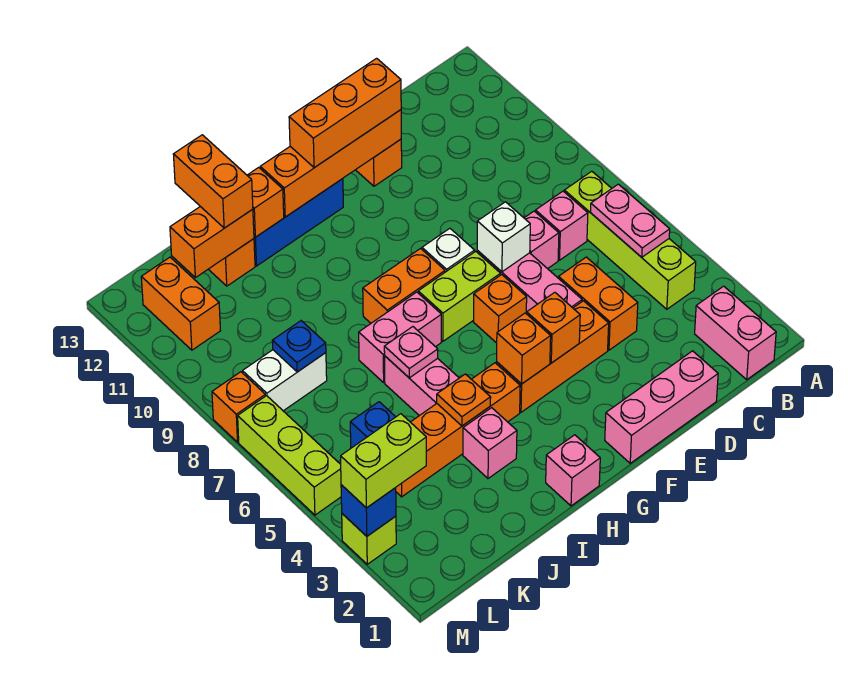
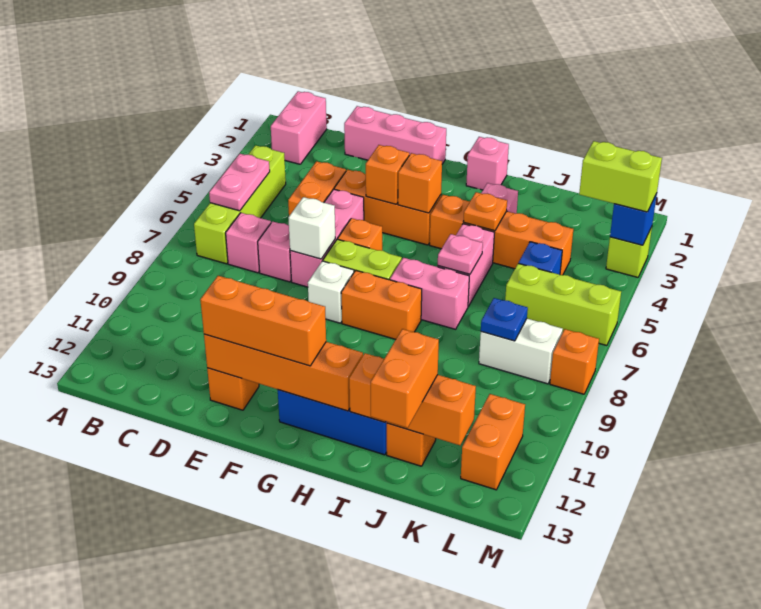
lime 1x3 brick [238,396,341,515] -> lime 1x3 brick turned to [505,263,621,346]

